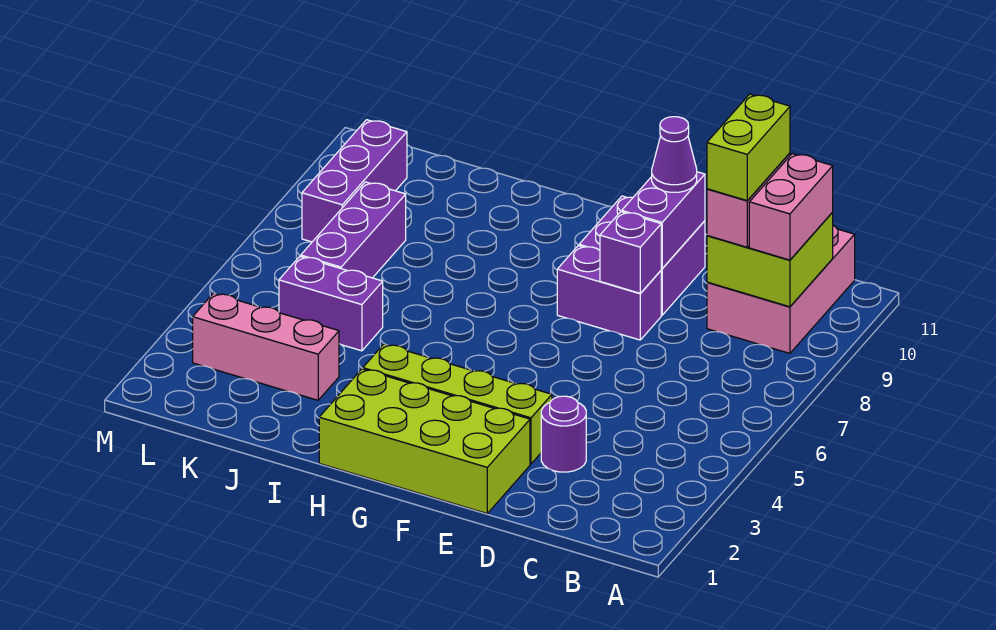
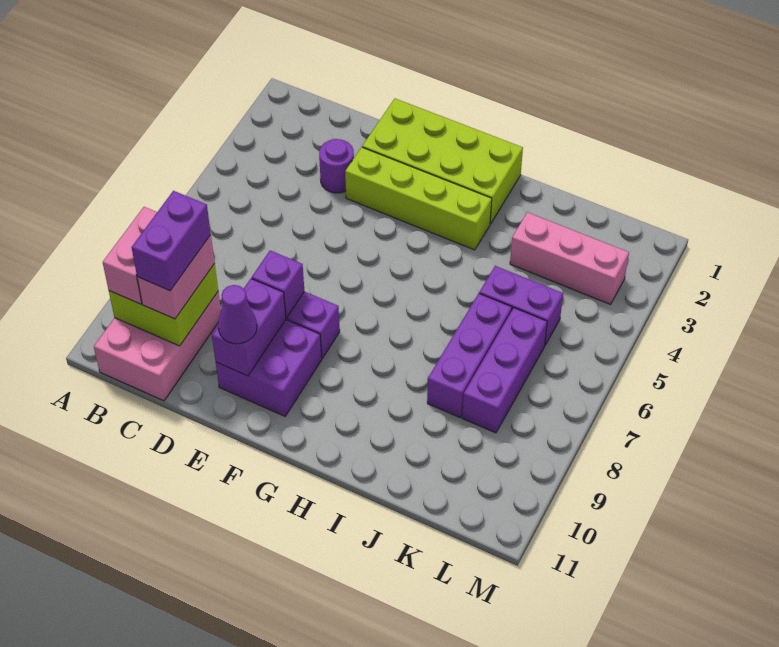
lime 1x2 brick [707,94,790,201] -> purple 1x2 brick [132,191,211,291]
purple 1x3 brick [302,120,407,242] -> purple 1x3 brick moved to [427,294,512,418]

